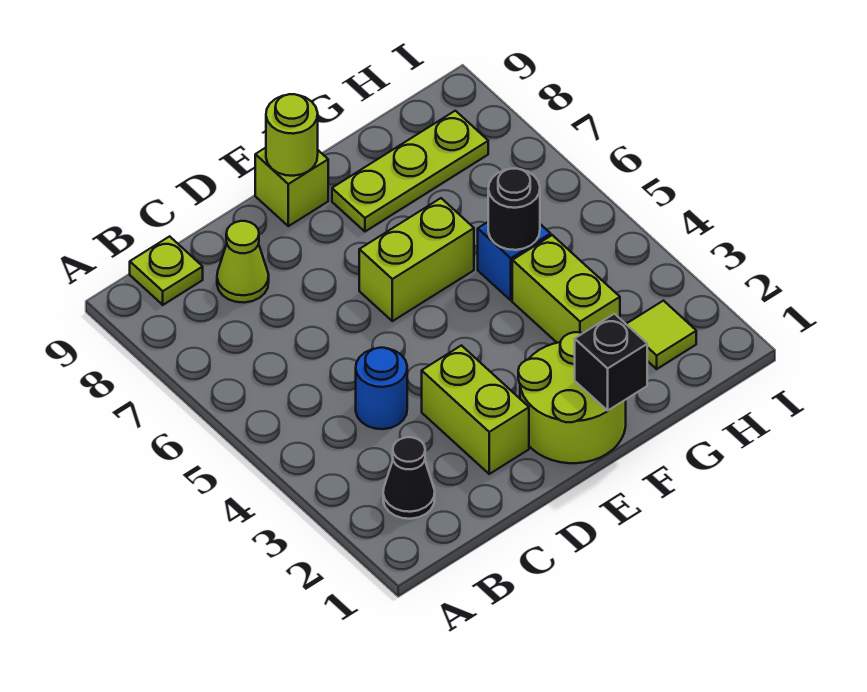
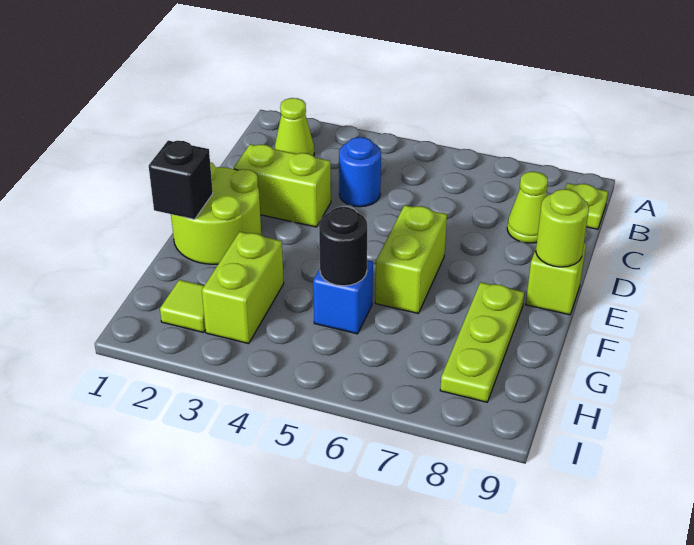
black 1x1 cone [383,437,435,519] -> lime 1x1 cone [275,98,314,156]
lime 1x2 brick [512,235,620,343] -> lime 1x2 brick turned to [202,232,284,344]

